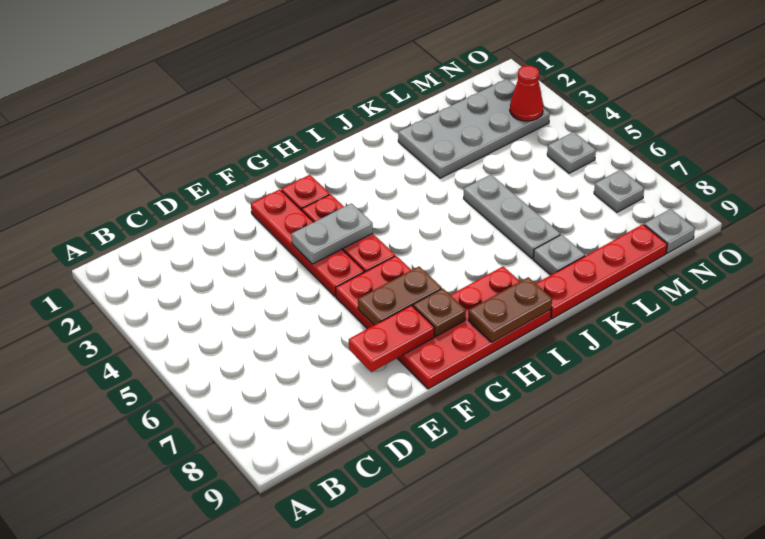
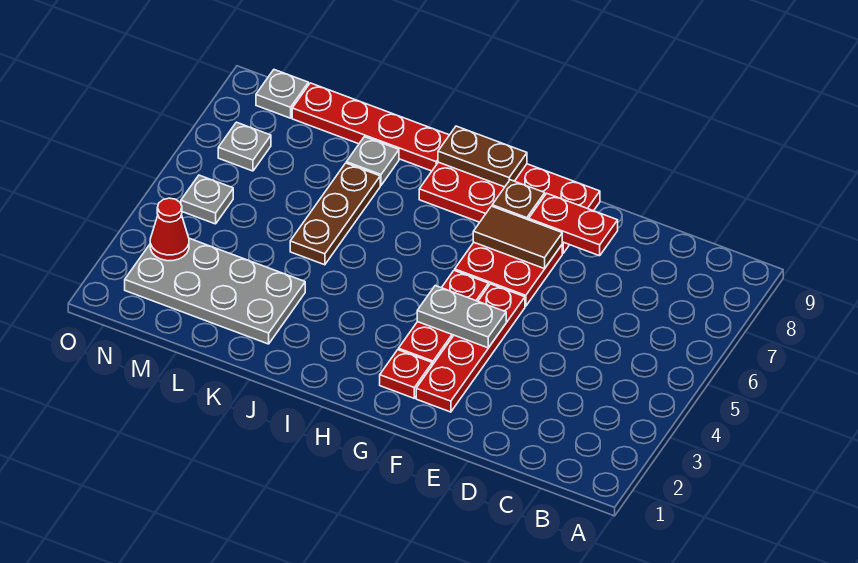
brown 1x2 plate [358,266,442,325] -> brown 1x2 tile [473,206,562,269]
grey 1x3 plate [463,175,560,259] -> brown 1x3 plate [290,163,380,265]

